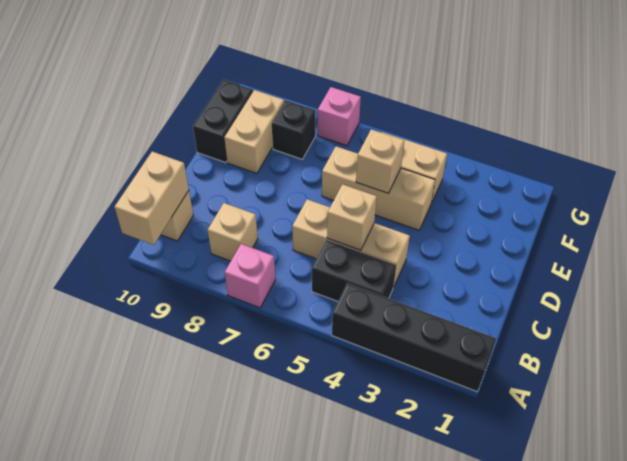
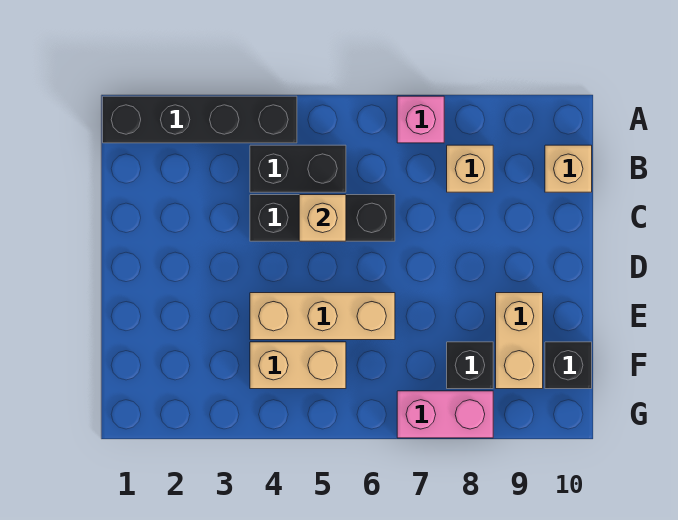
tan 1x2 brick [114,152,189,245] -> none
tan 1x3 brick [292,199,410,287] -> black 1x3 brick [250,195,395,241]
tan 1x1 brick [356,129,404,193] -> none
black 1x2 brick [193,80,253,163] -> black 1x1 brick [545,342,592,389]
pink 1x1 brick [318,87,361,146] -> pink 1x2 brick [397,391,493,438]

